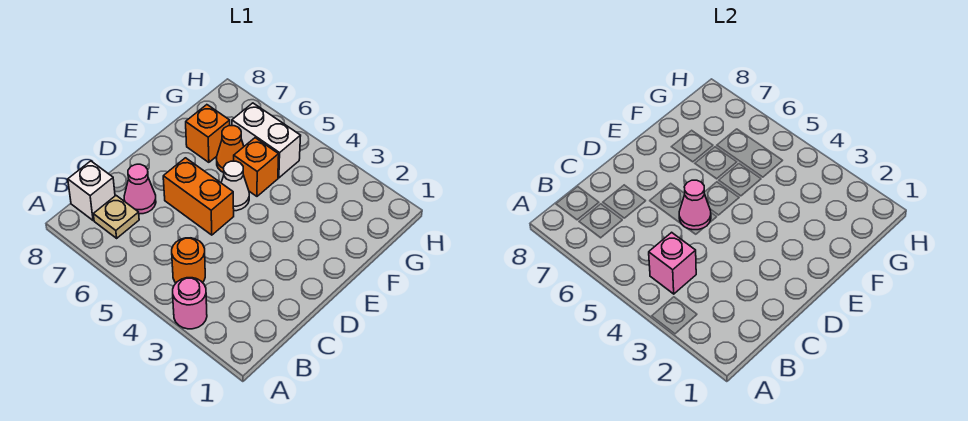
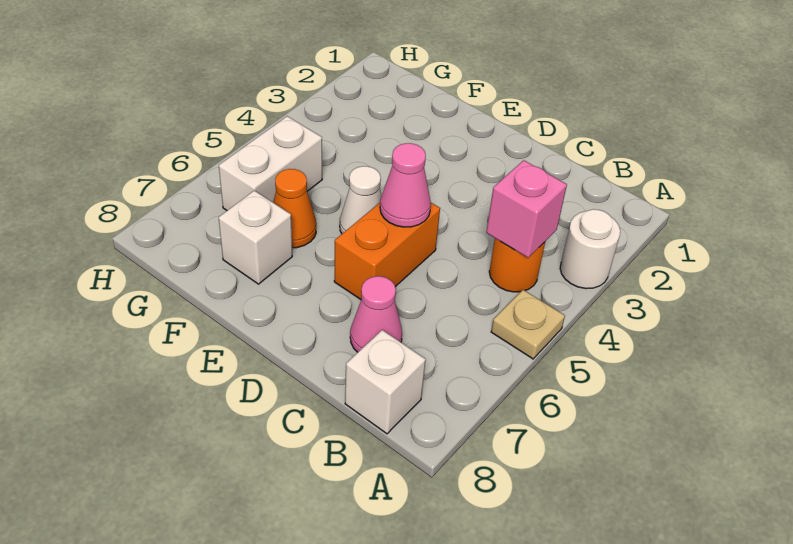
pink 1x1 round brick [173,278,207,329] -> white 1x1 round brick [560,209,620,289]
tan 1x1 plate [93,196,139,238] -> tan 1x1 plate moved to [491,290,565,359]
orange 1x1 brick [234,138,279,196] -> none
orange 1x1 brick [186,105,230,162] -> white 1x1 brick [219,191,292,284]

